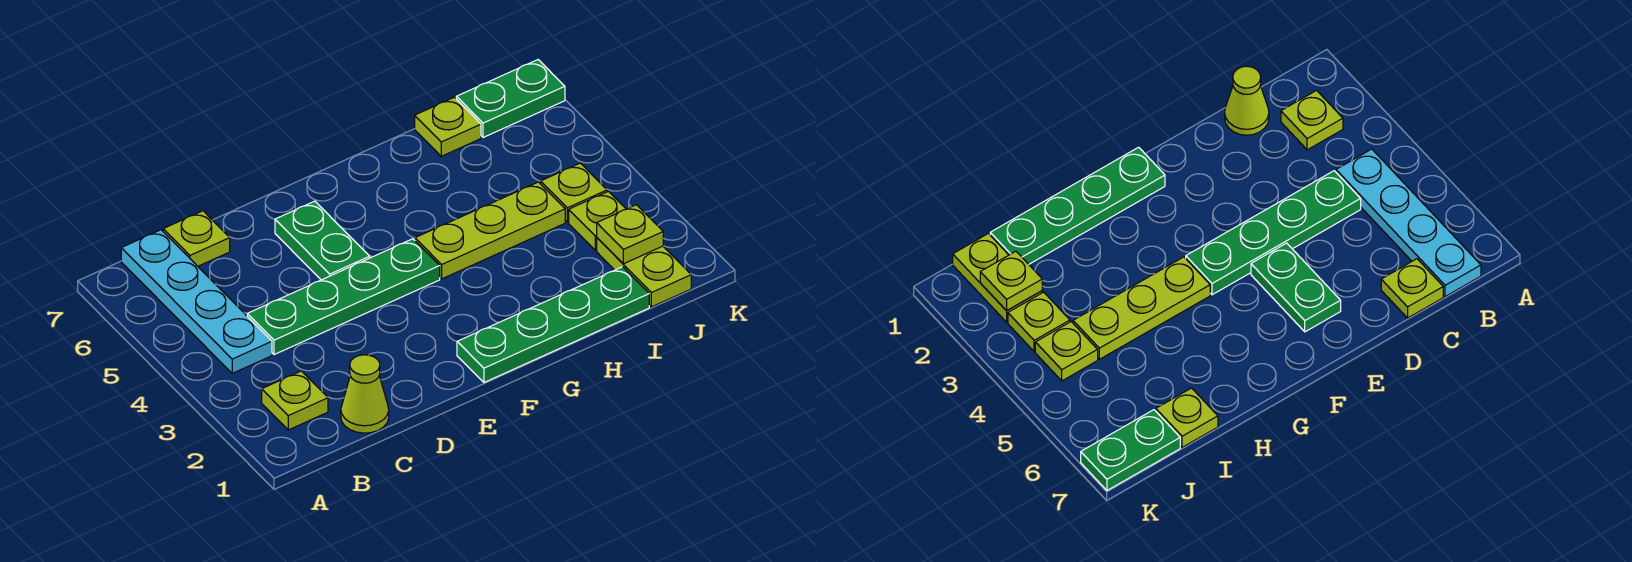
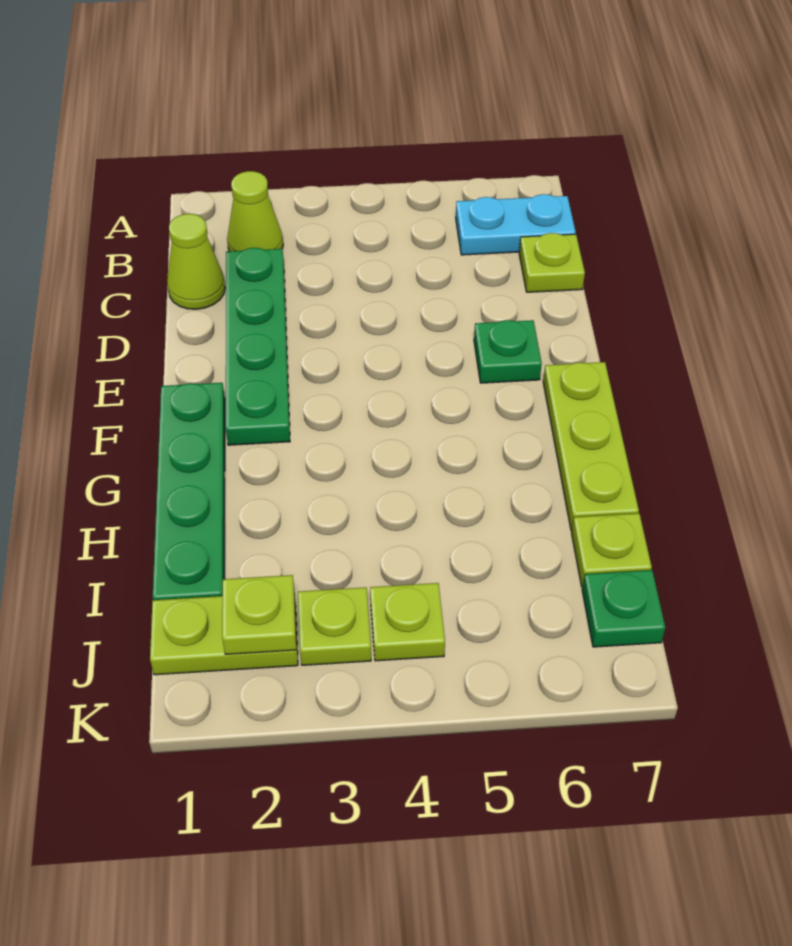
lime 1x1 plate [262,371,328,430] -> lime 1x1 cone [227,171,283,251]
cyan 1x4 plate [121,230,272,373] -> cyan 1x2 plate [456,194,576,255]
green 1x4 plate [247,239,440,355] -> green 1x4 plate moved to [226,248,290,445]
green 1x2 plate [275,201,370,280] -> green 1x1 plate [474,320,542,383]
lime 1x3 plate [415,182,565,279] -> lime 1x3 plate moved to [543,362,639,531]
green 1x2 plate [456,60,565,137] -> green 1x1 plate [582,570,665,647]

